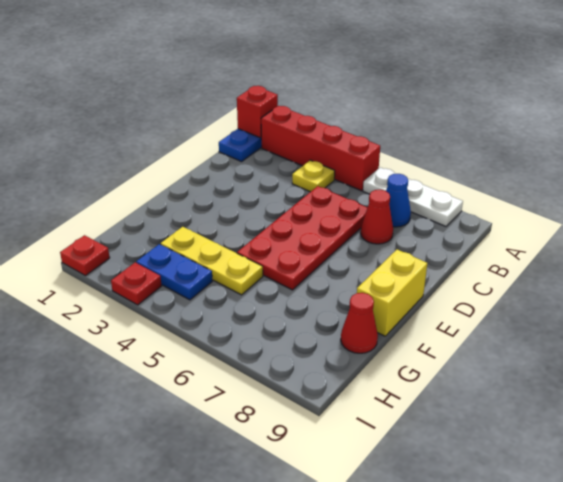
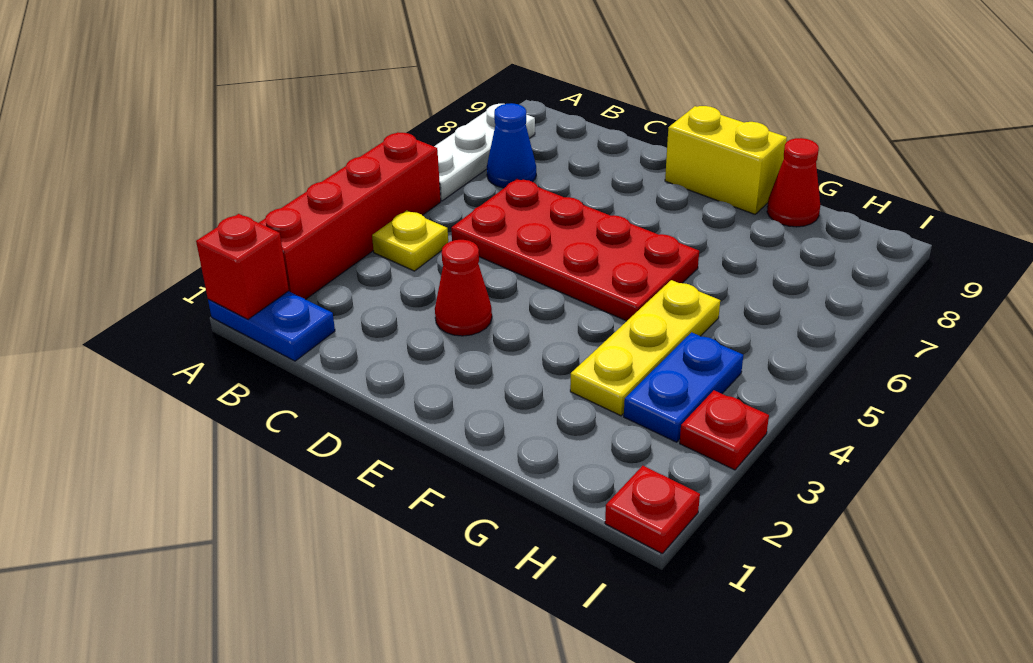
red 1x1 cone [361,190,393,244] -> red 1x1 cone moved to [435,240,492,336]

